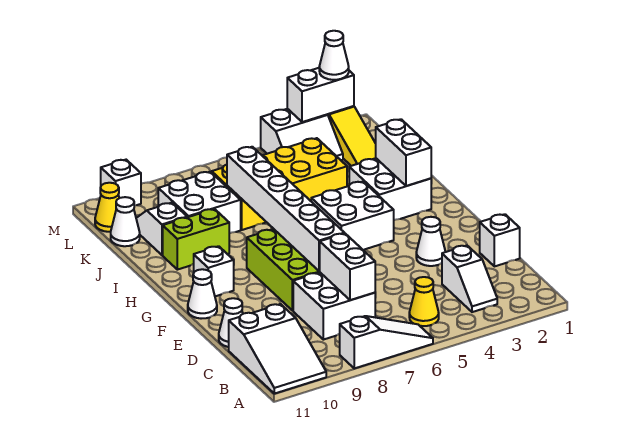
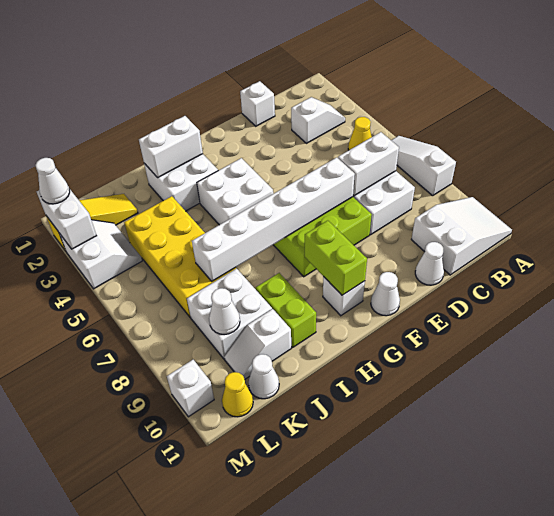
white 1x1 cone [416,217,445,266] -> white 1x1 cone moved to [209,288,240,335]
none -> lime 1x2 brick [305,221,367,295]

